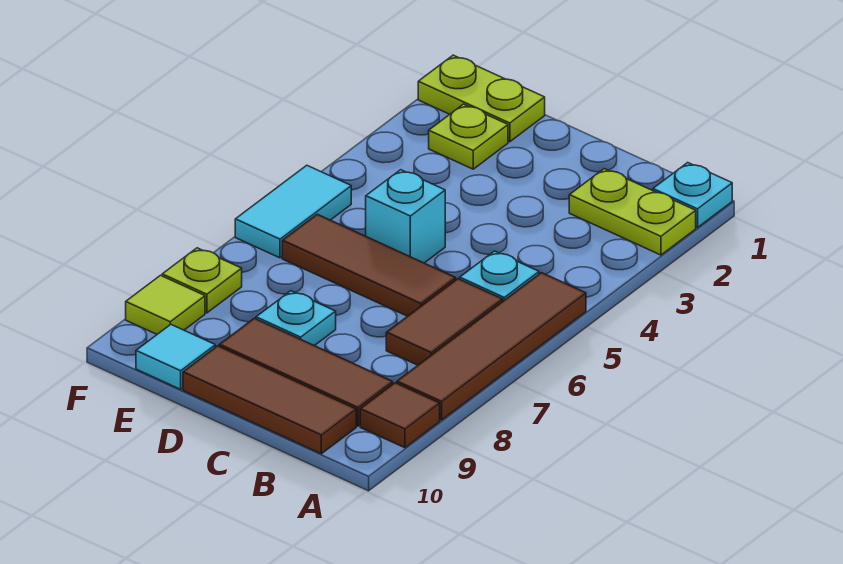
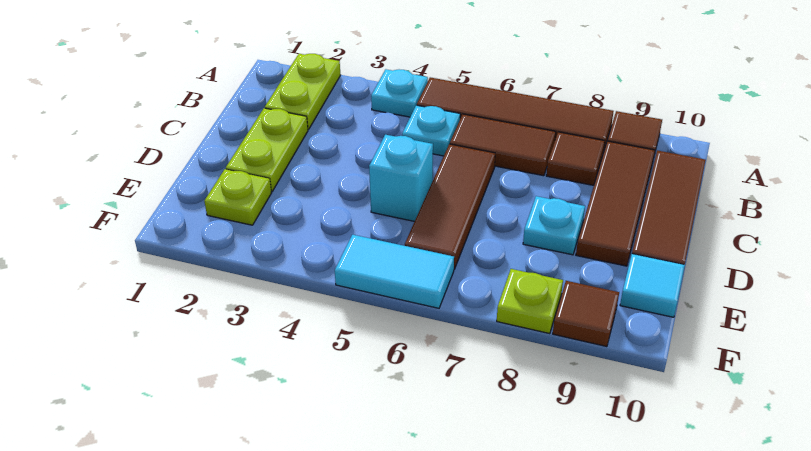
cyan 1x1 plate [653,163,732,228] -> cyan 1x1 plate moved to [371,69,428,117]
none -> brown 1x1 tile [546,132,605,185]
lime 1x2 plate [418,55,545,142] -> lime 1x2 plate moved to [226,108,308,191]
lime 1x1 tile [126,275,205,334] -> brown 1x1 tile [553,281,619,347]

